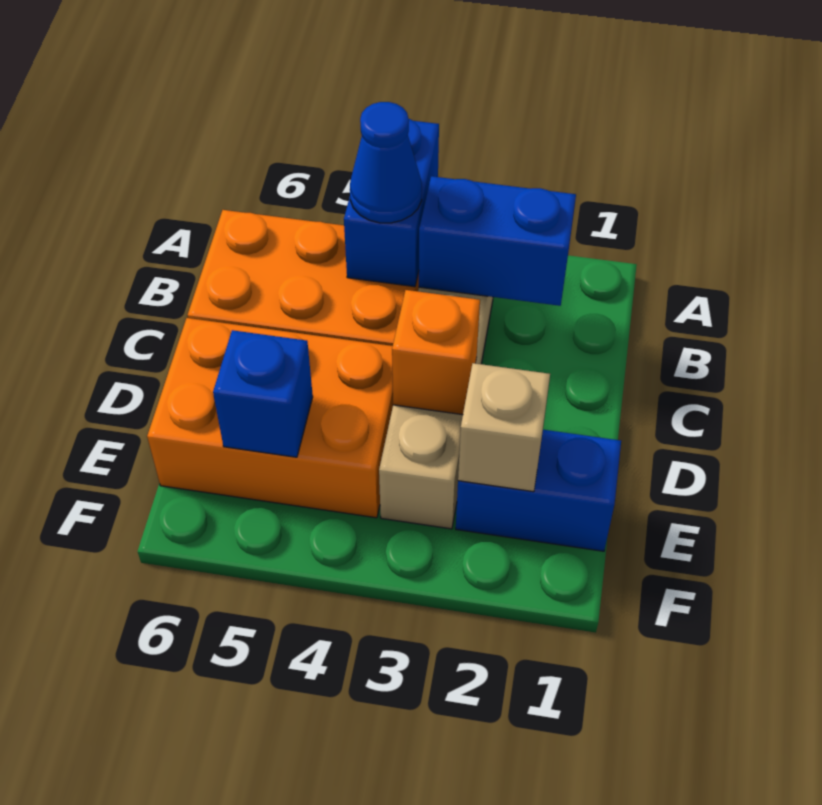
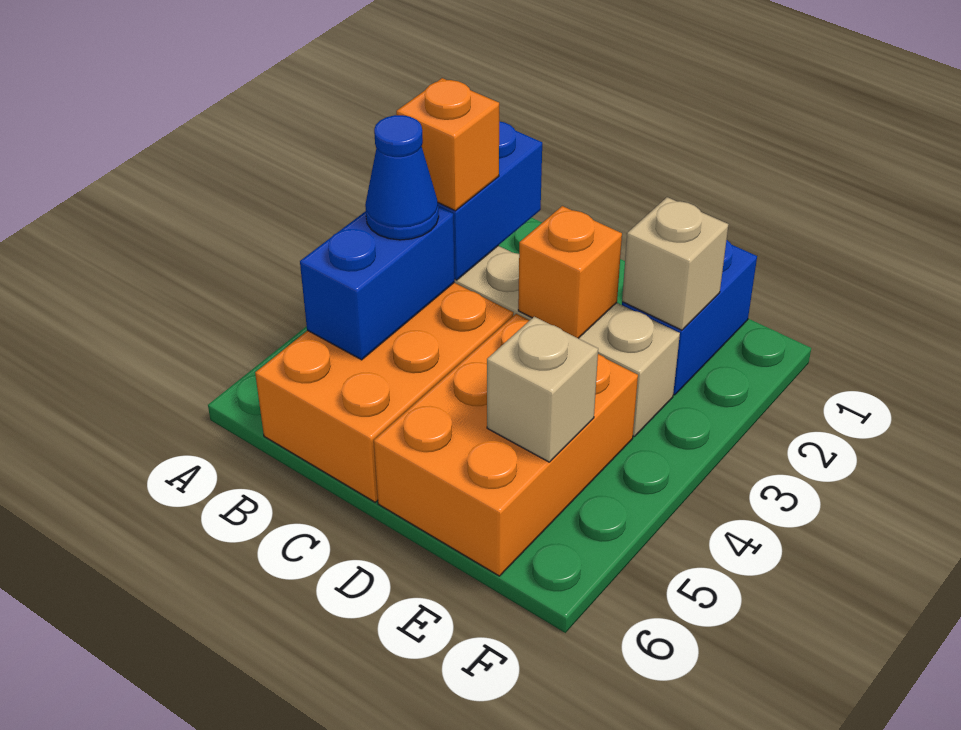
blue 1x2 brick [344,119,439,287] -> blue 1x2 brick turned to [300,206,455,360]
none -> orange 1x1 brick [396,78,499,211]
blue 1x1 brick [213,330,313,457] -> tan 1x1 brick [487,317,598,462]

